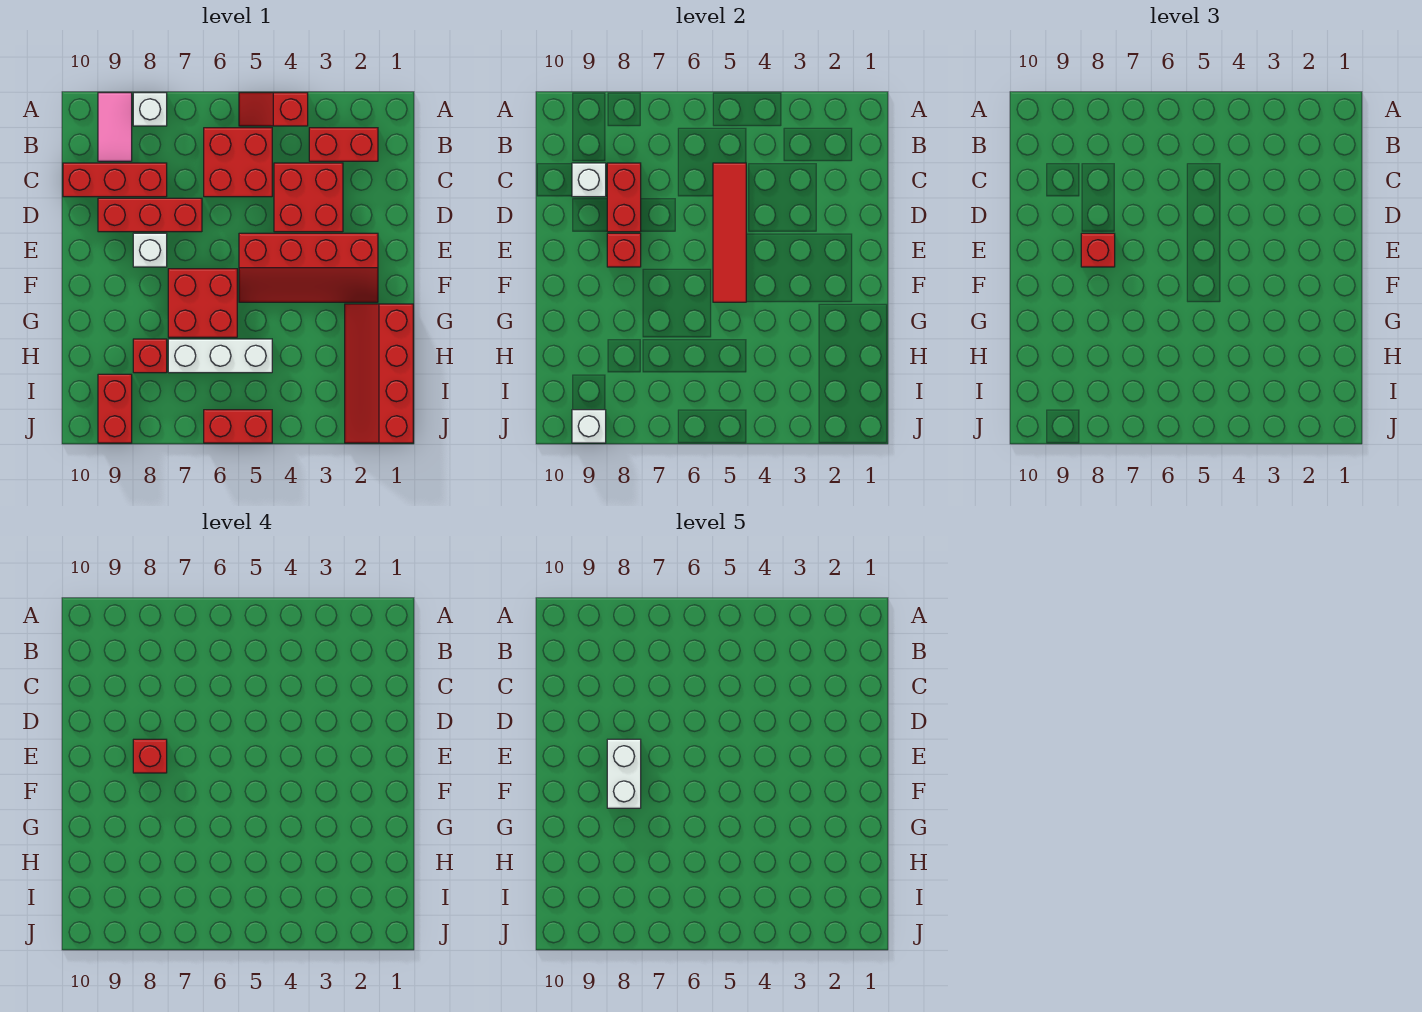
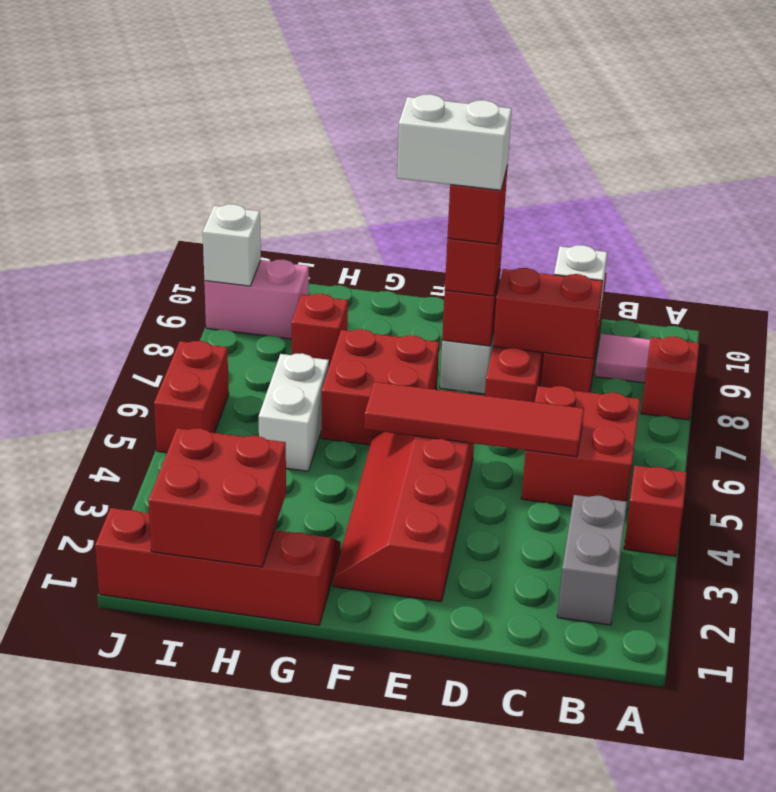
white 1x1 brick [133,93,167,126] -> red 1x1 brick [641,337,699,420]
red 1x2 brick [309,128,378,161] -> grey 1x2 brick [557,495,627,625]
red 2x2 brick [274,163,343,232] -> red 2x2 brick moved to [148,428,286,567]
white 1x3 brick [168,339,272,373] -> white 1x2 brick [259,353,329,471]
red 1x2 brick [98,374,132,443] -> pink 1x2 brick [204,259,309,339]

